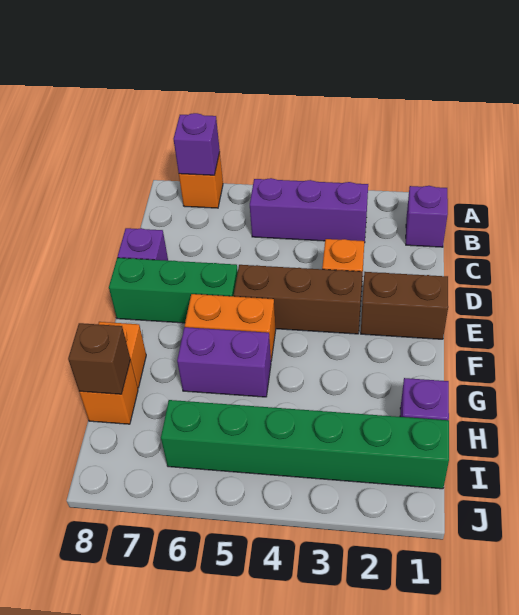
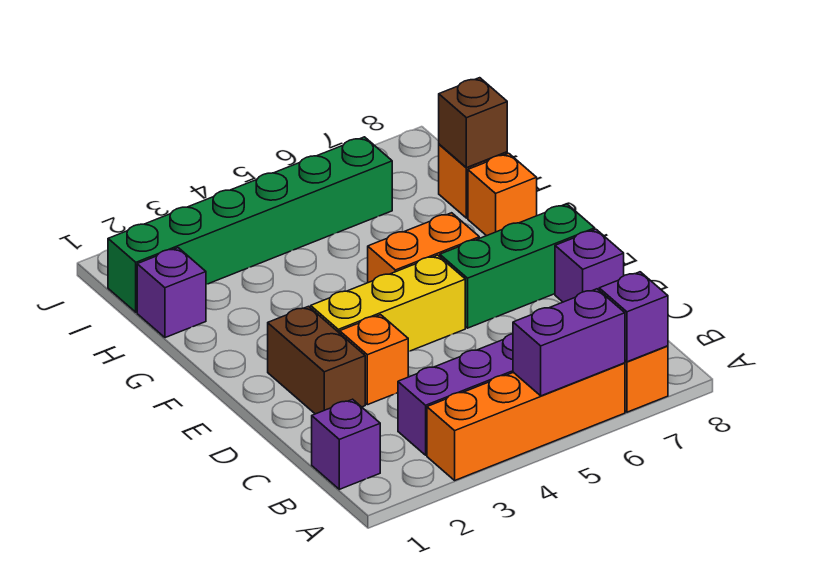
none -> orange 1x4 brick [427,363,625,480]
brown 1x2 brick [361,272,448,339] -> brown 1x2 brick turned to [268,306,365,414]
brown 1x3 brick [234,265,362,334] -> yellow 1x3 brick [311,255,465,352]
purple 1x2 brick [177,327,271,397] -> purple 1x2 brick moved to [513,289,625,396]

